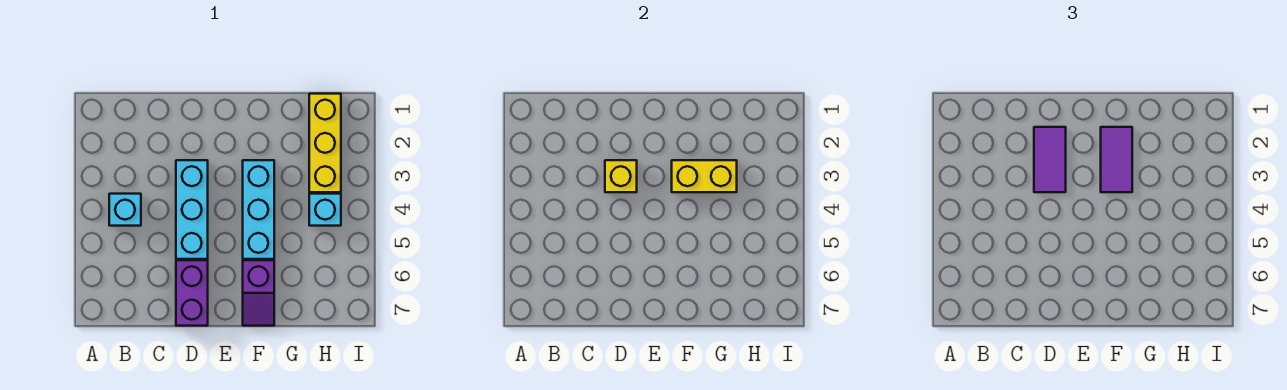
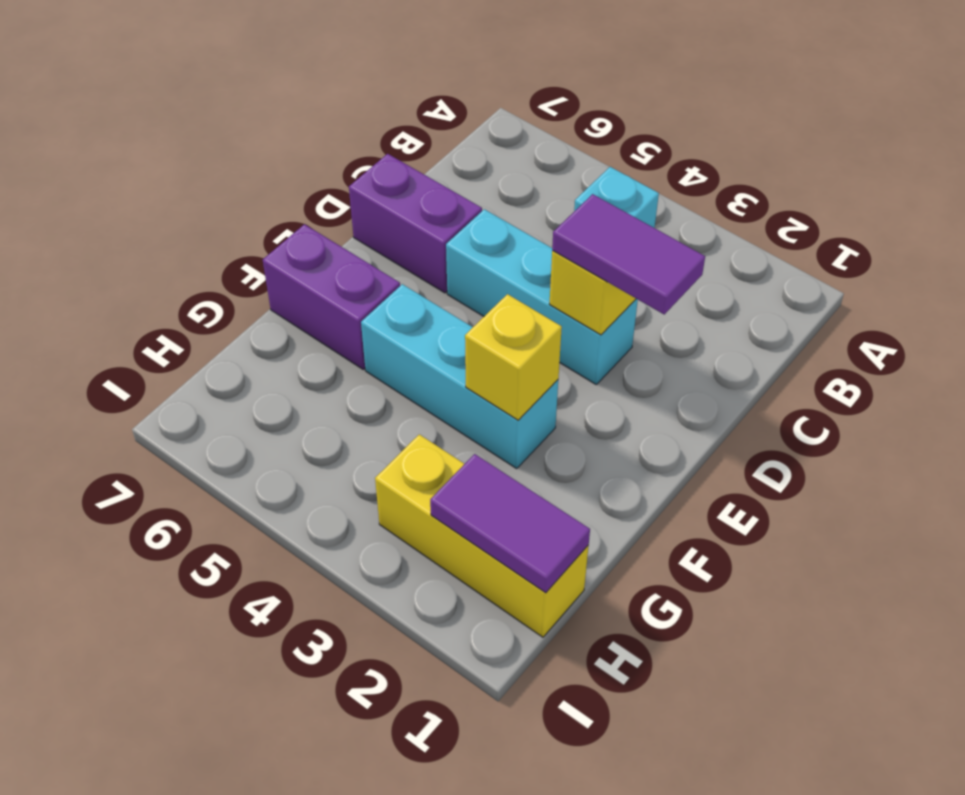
purple 1x2 tile [1101,127,1132,192] -> purple 1x2 tile moved to [430,454,590,593]
yellow 1x2 brick [672,160,737,192] -> yellow 1x1 brick [465,294,562,420]
purple 1x2 slope [243,260,274,326] -> purple 1x2 brick [263,224,400,369]
cyan 1x1 brick [309,194,341,226] -> none

